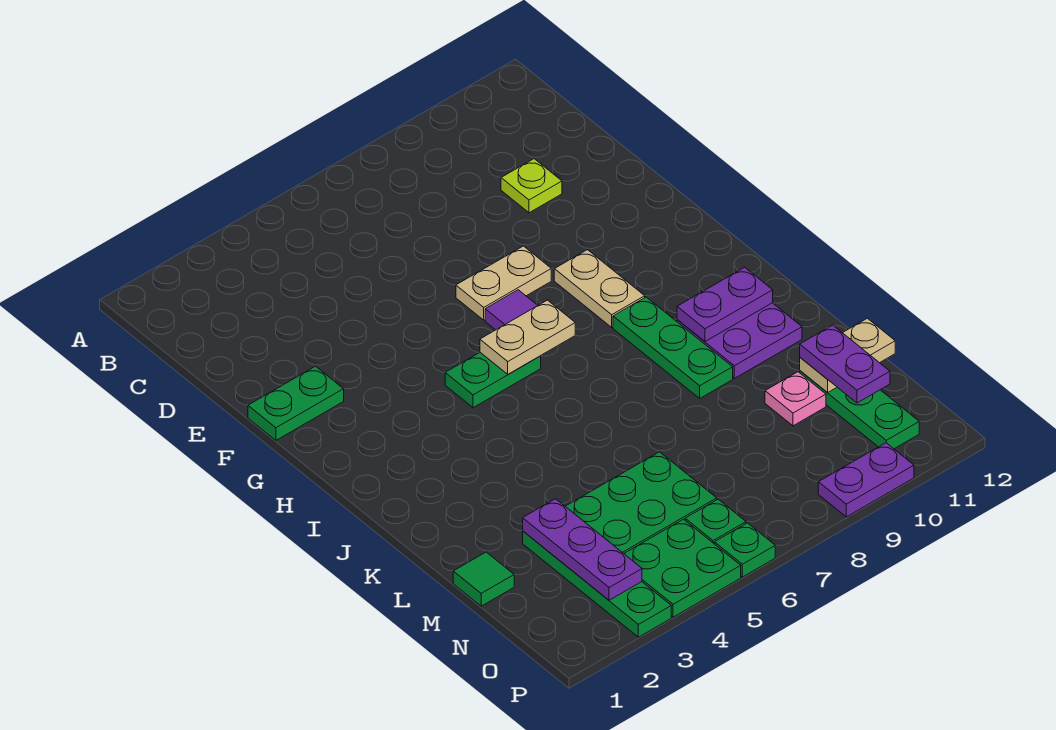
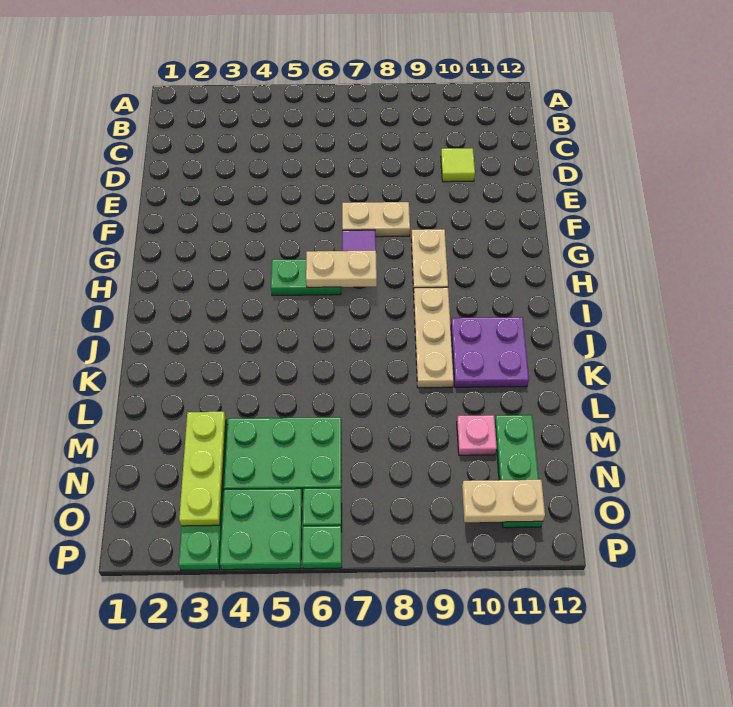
lime 1x1 plate [501,159,562,213] -> lime 1x1 tile [441,148,475,182]
green 1x2 plate [248,366,344,440] -> none
green 1x3 plate [613,297,733,398] -> tan 1x3 plate [414,287,454,388]
purple 1x2 plate [677,267,773,342] -> none
green 1x1 tile [453,552,514,606] -> none
purple 1x3 plate [523,499,642,600] -> lime 1x3 plate [179,412,226,526]
tan 1x2 plate [800,318,895,393] -> tan 1x2 plate moved to [462,480,545,522]
purple 1x2 plate [800,325,890,403] -> none
purple 1x2 plate [818,443,914,517] -> none

